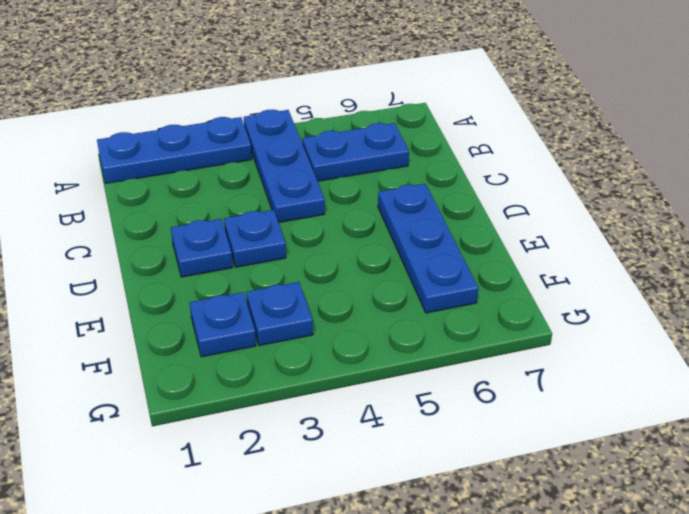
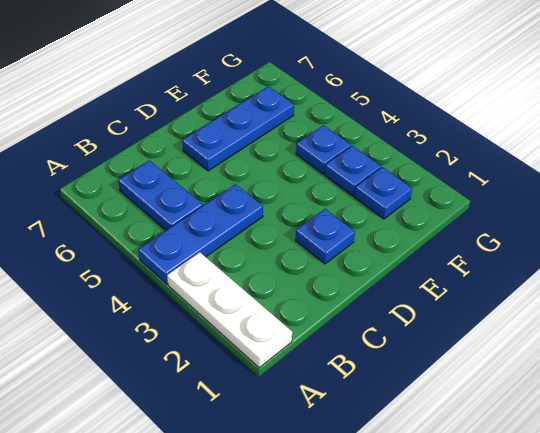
blue 1x3 plate [97,117,252,184] -> white 1x3 plate [167,252,292,368]
blue 1x1 plate [224,210,286,267] -> blue 1x1 plate moved to [296,125,351,174]

